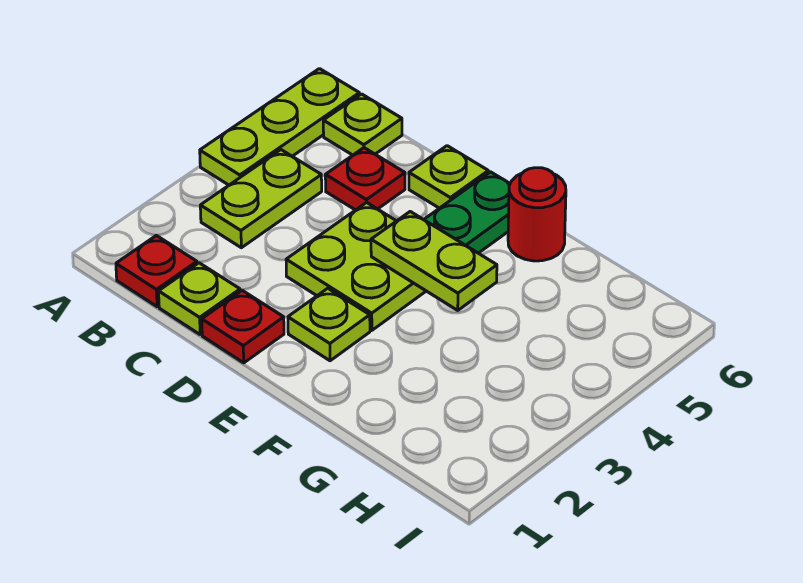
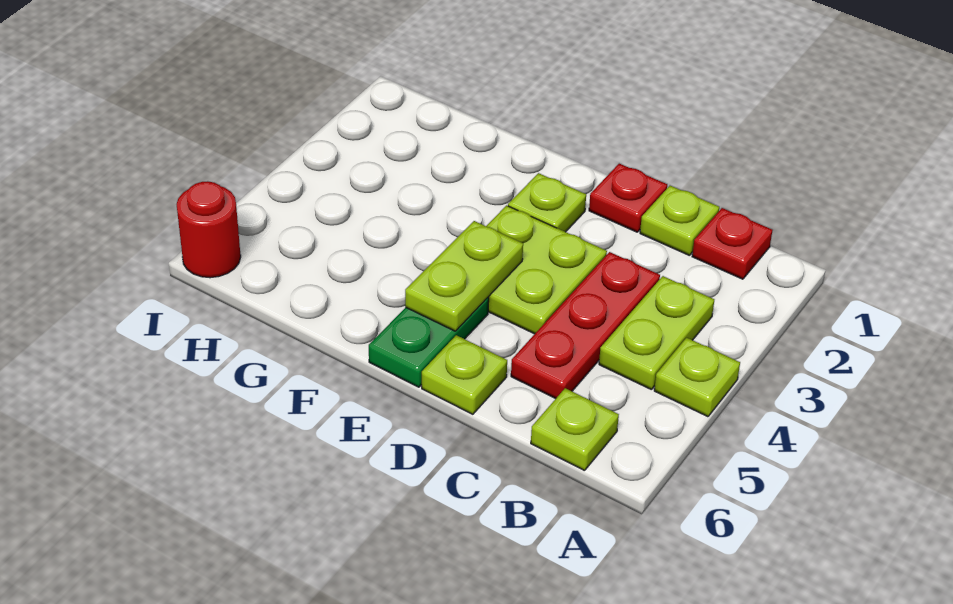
lime 1x3 plate [200,69,359,185] -> lime 1x1 plate [654,338,740,417]
red 1x1 plate [325,148,405,210] -> red 1x3 plate [511,252,660,399]
lime 1x2 plate [371,212,497,310] -> lime 1x2 plate turned to [405,221,523,331]
red 1x1 round brick [508,168,566,261] -> red 1x1 round brick moved to [177,181,241,278]

